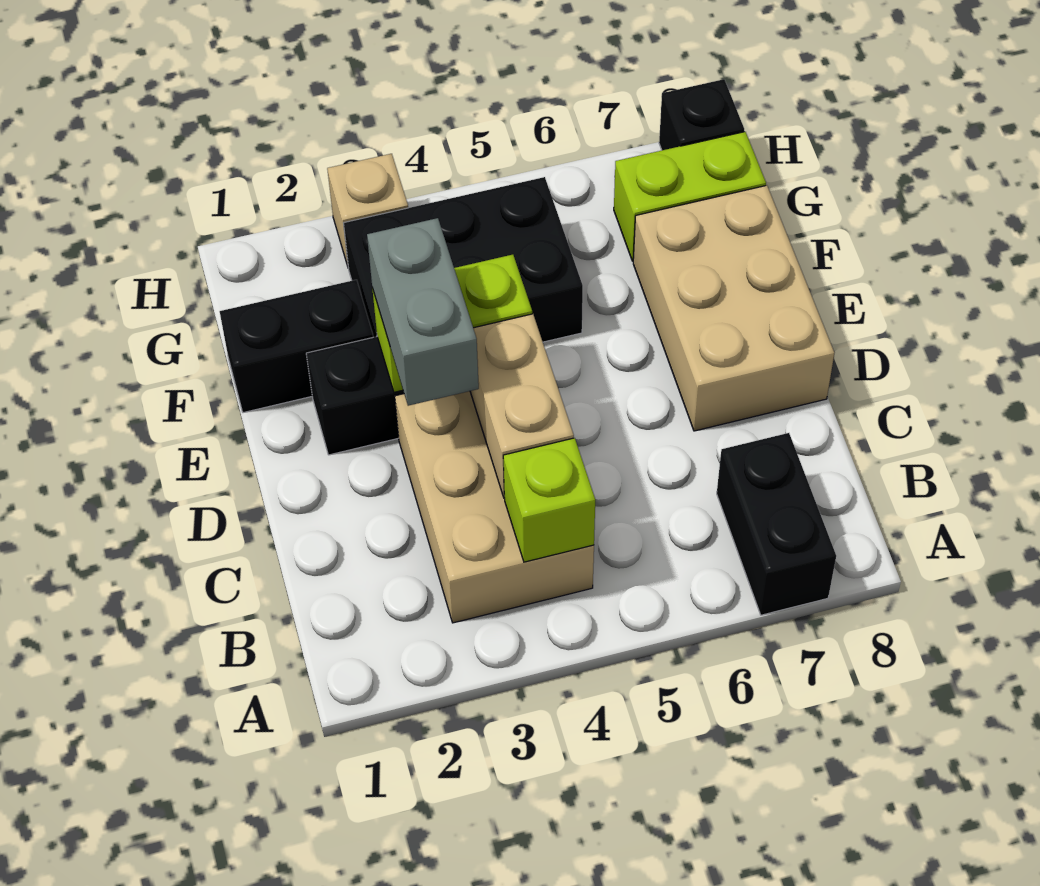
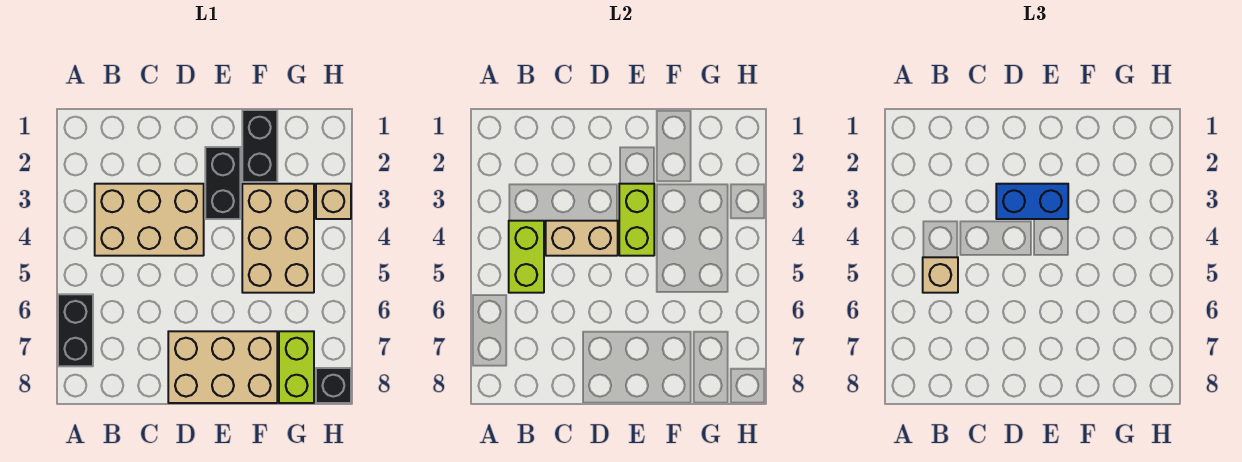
black 1x2 brick [717,433,836,615] -> black 1x2 brick turned to [58,294,93,366]
lime 1x1 brick [503,438,595,562] -> lime 1x2 brick [509,221,544,293]
none -> tan 1x1 brick [923,257,958,293]
grey 1x2 brick [367,218,479,406] -> blue 1x2 brick [996,184,1068,219]
black 2x3 brick [344,177,583,342] -> tan 2x3 brick [242,184,314,293]

